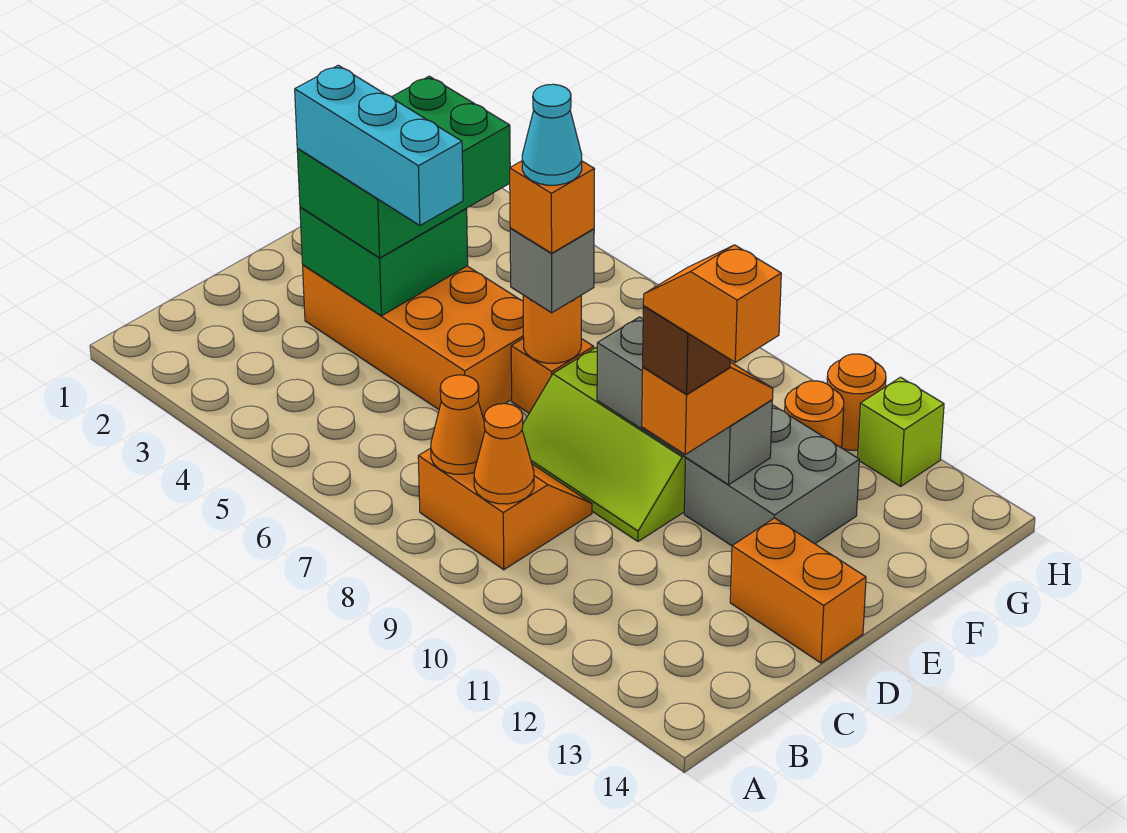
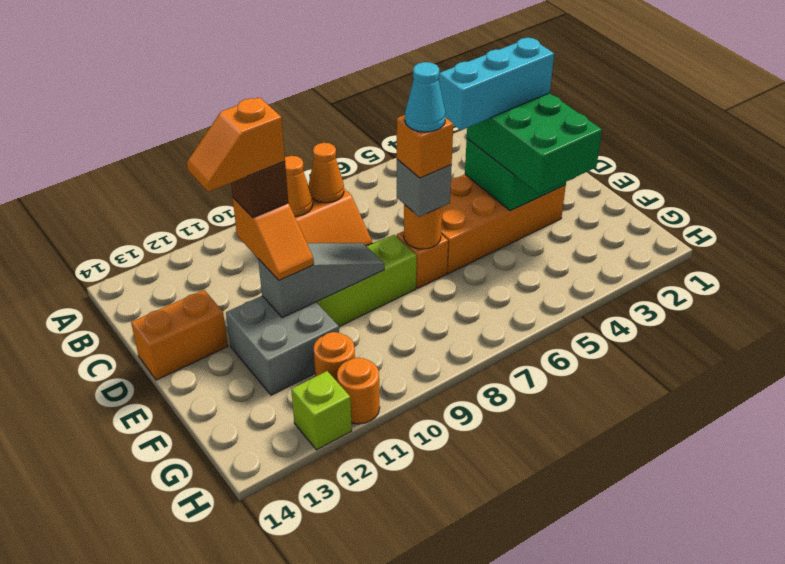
orange 1x2 slope [643,245,781,362] -> orange 1x2 slope turned to [187,97,285,192]
grey 1x3 brick [597,317,772,485] -> grey 1x3 slope [258,243,384,318]

